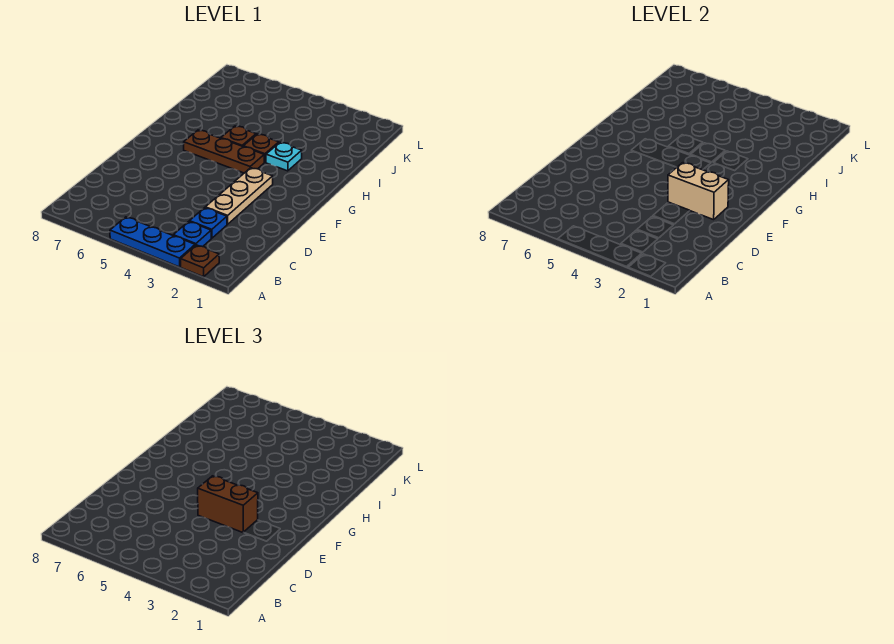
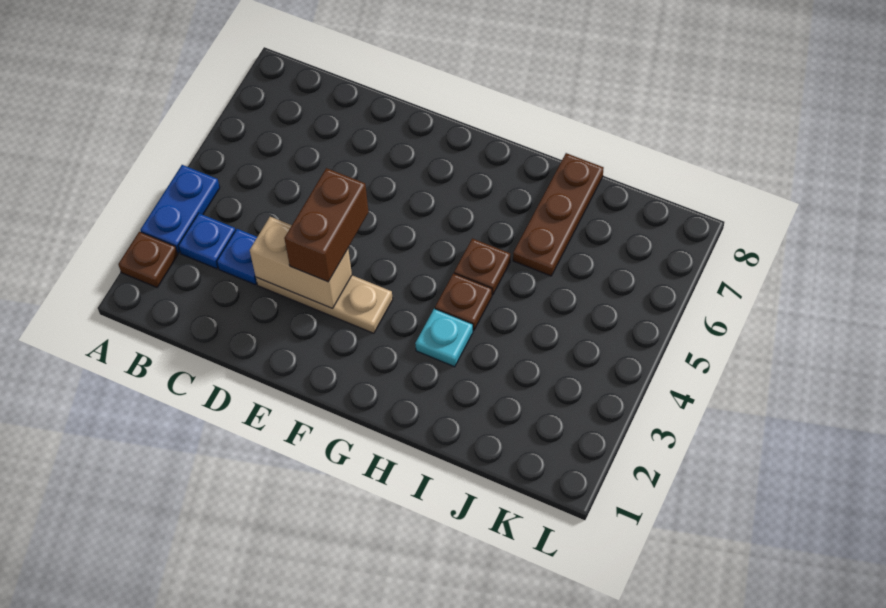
blue 1x3 plate [110,217,195,267] -> blue 1x2 plate [140,165,220,253]
tan 1x2 brick [668,163,729,220] -> tan 1x2 brick turned to [250,217,352,309]
brown 1x3 plate [184,130,264,173] -> brown 1x3 plate moved to [513,153,604,276]

